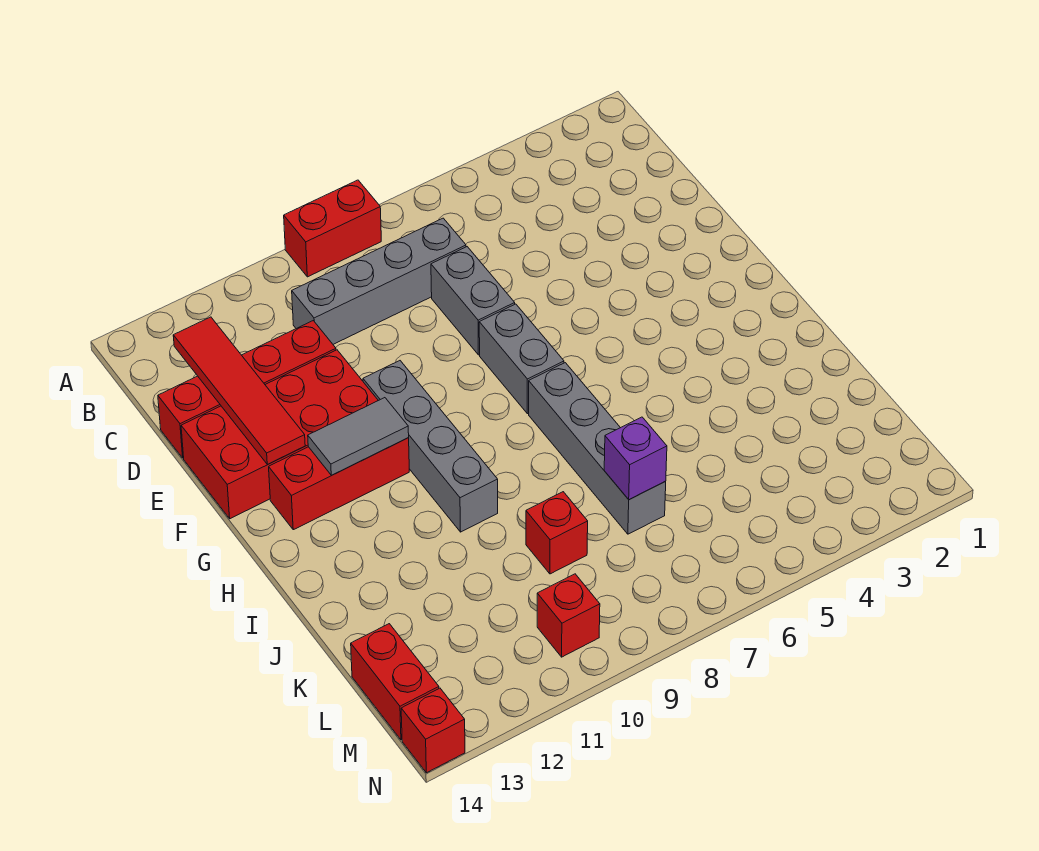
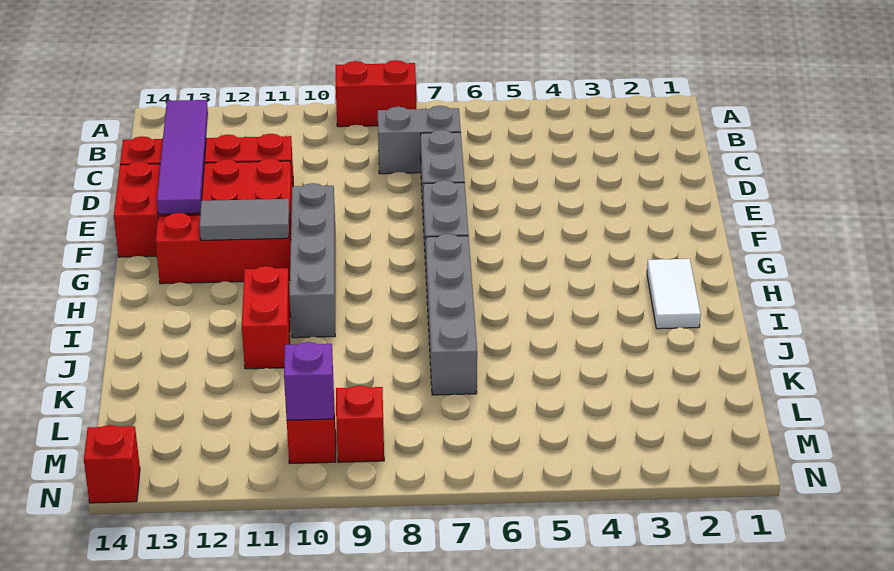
grey 1x4 brick [292,218,466,344] -> grey 1x2 brick [378,106,461,174]
red 1x4 tile [173,317,305,464] -> purple 1x4 tile [157,100,208,214]
none -> white 1x2 tile [647,259,701,329]
purple 1x1 brick [604,417,667,500] -> purple 1x1 brick moved to [284,342,334,420]
red 1x1 brick [526,492,588,574] -> red 1x1 brick moved to [336,386,384,462]
red 1x2 brick [351,624,439,740] -> red 1x2 brick moved to [242,266,290,369]

